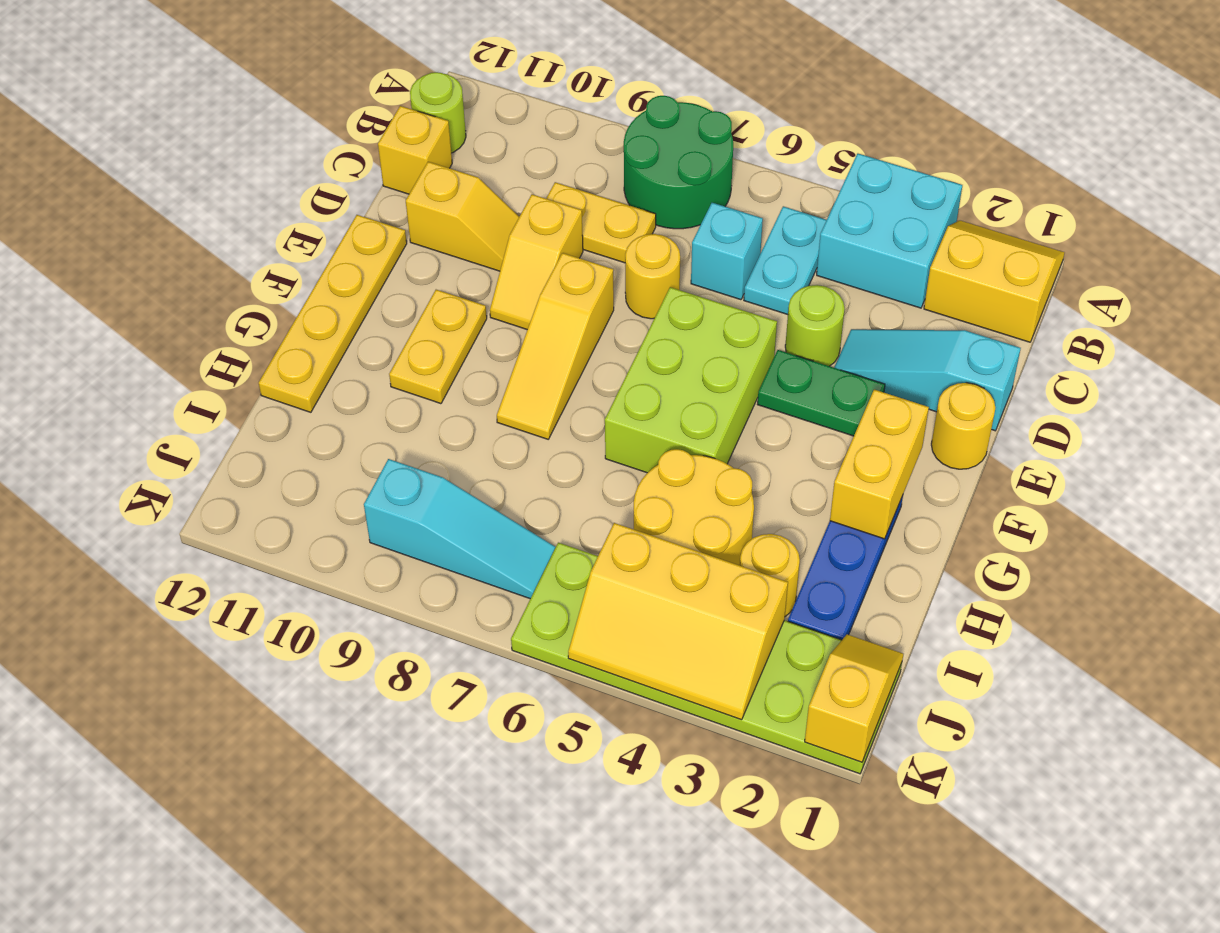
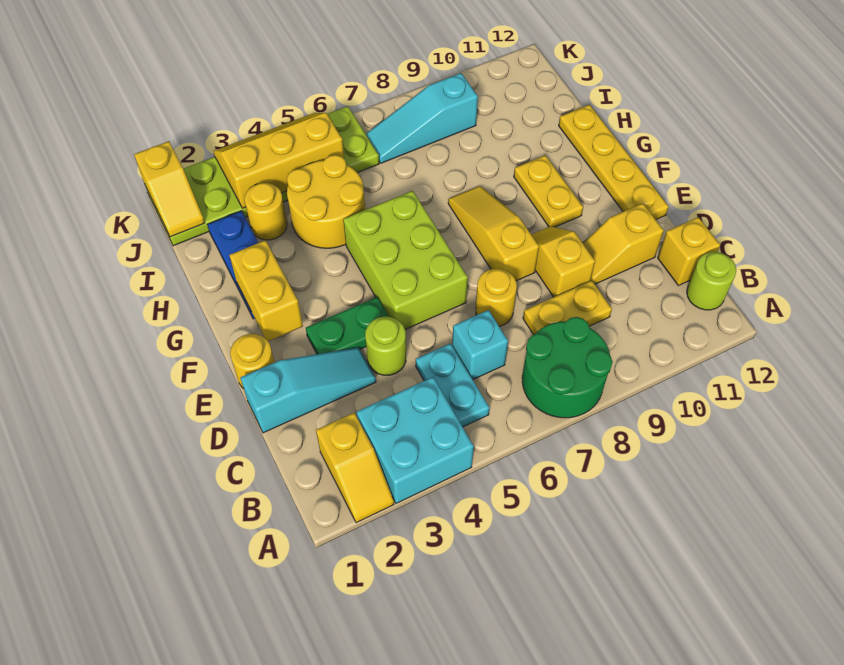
yellow 2x2 slope [924,220,1064,342] -> yellow 1x2 slope [316,413,394,523]

